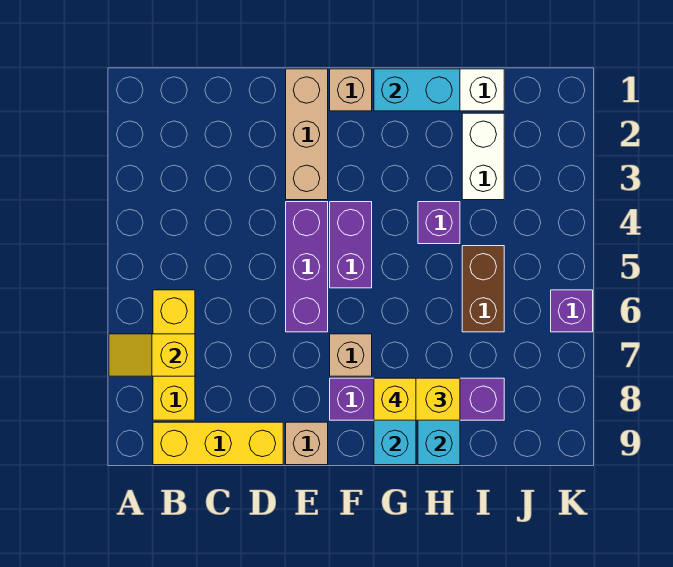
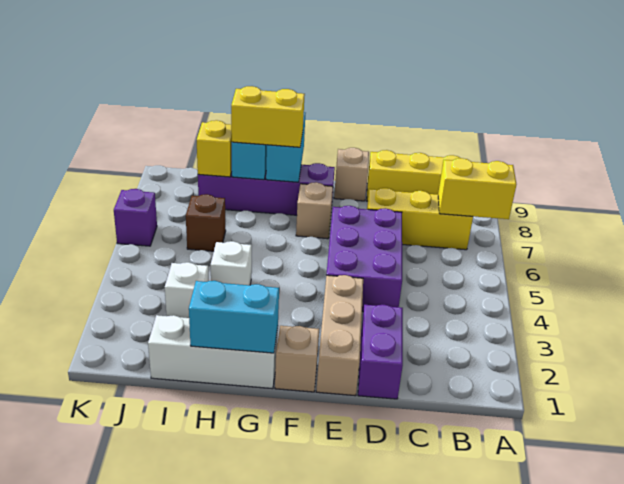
yellow 1x2 slope [109,334,195,376] -> yellow 1x2 brick [438,158,516,219]
yellow 1x3 brick [153,290,195,420] -> yellow 1x3 brick turned to [367,188,473,250]
purple 1x3 brick [286,202,328,332] -> purple 2x3 brick [326,206,402,311]
purple 1x2 brick [330,202,372,288] -> purple 1x2 brick moved to [358,305,403,399]
yellow 1x1 brick [374,378,416,420] -> yellow 1x1 brick moved to [197,120,232,177]
purple 1x1 brick [418,202,460,244] -> white 1x1 brick [211,241,252,285]
white 1x2 brick [462,113,504,200] -> white 1x1 brick [165,262,209,318]
brown 1x2 brick [462,246,504,332] -> brown 1x1 brick [186,194,226,251]

